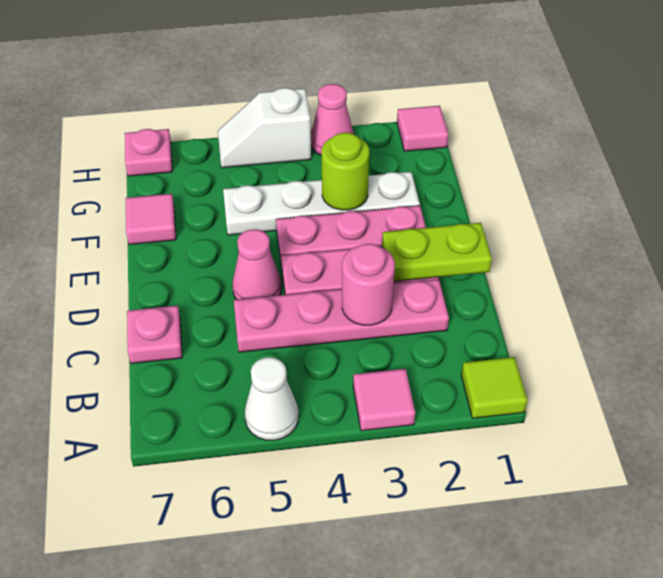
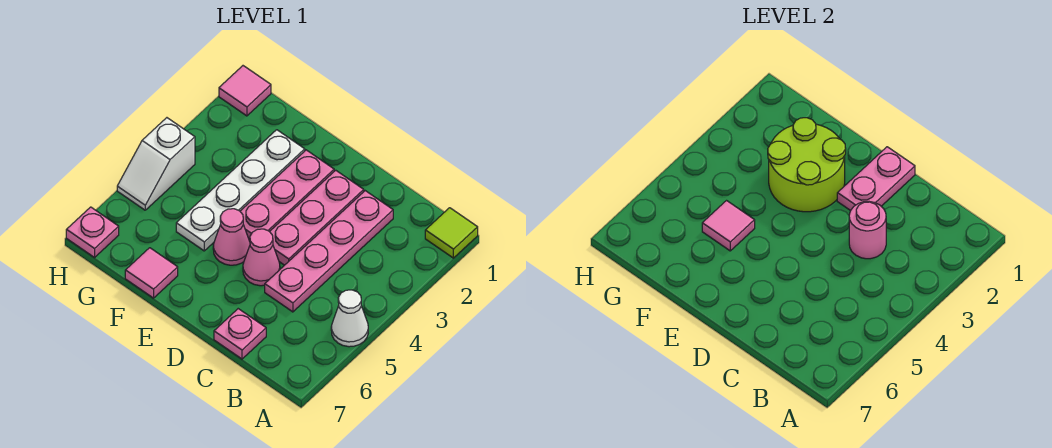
pink 1x1 tile [353,369,415,431] -> pink 1x1 tile moved to [702,201,755,251]
lime 1x2 plate [382,223,492,281] -> pink 1x2 plate [837,147,915,211]
lime 1x1 round brick [322,133,369,210] -> lime 2x2 round brick [768,118,846,212]
pink 1x1 cone [311,84,354,156] -> pink 1x1 cone moved to [213,209,250,265]

